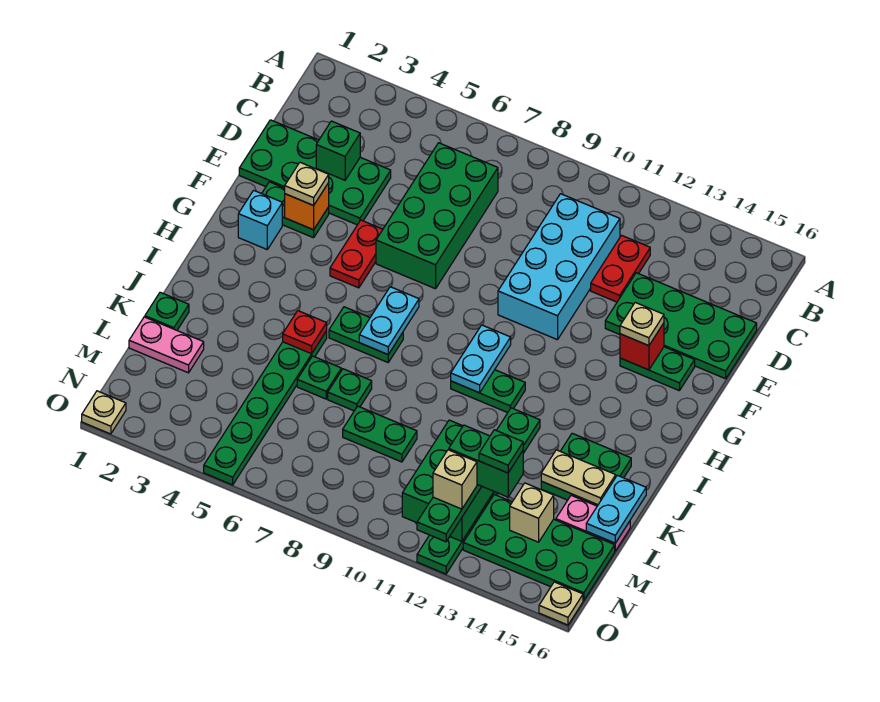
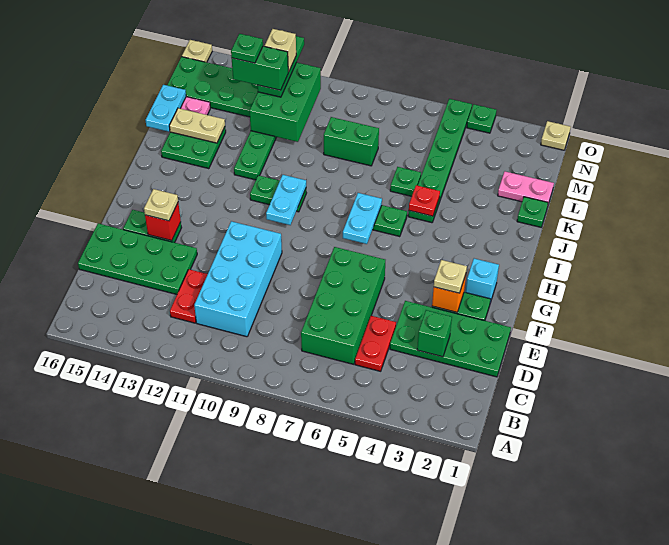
red 1x2 plate [330,220,383,288] -> red 1x2 plate moved to [355,316,396,371]
green 1x1 plate [328,369,372,411] -> green 1x1 plate moved to [467,104,496,133]
green 1x2 plate [343,406,417,462] -> green 1x2 brick [324,117,379,166]
tan 1x1 brick [510,483,554,542] -> none

